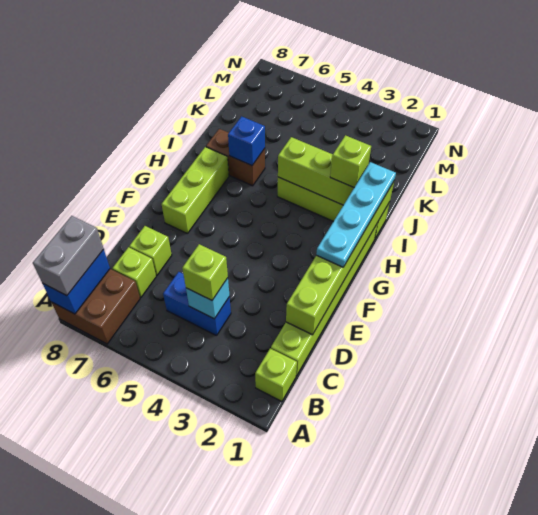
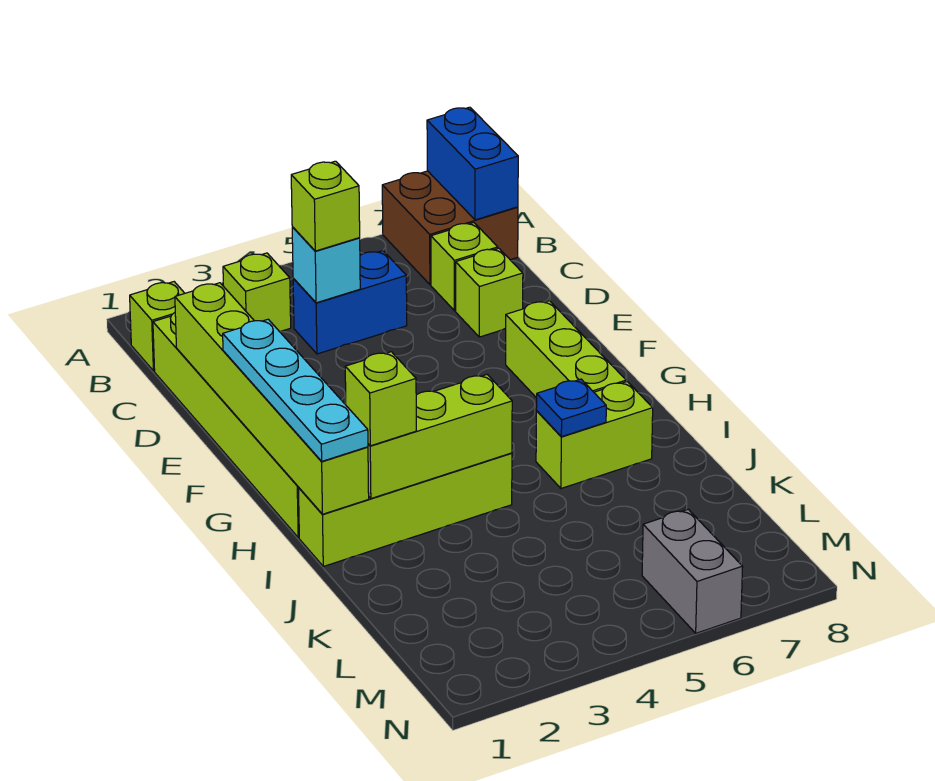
grey 1x2 brick [33,216,104,296] -> grey 1x2 brick moved to [642,509,743,633]
none -> lime 1x1 brick [223,253,291,332]
brown 1x2 brick [206,129,265,186] -> lime 1x2 brick [536,382,653,488]
blue 1x1 brick [228,116,265,166] -> blue 1x1 plate [536,379,606,437]

